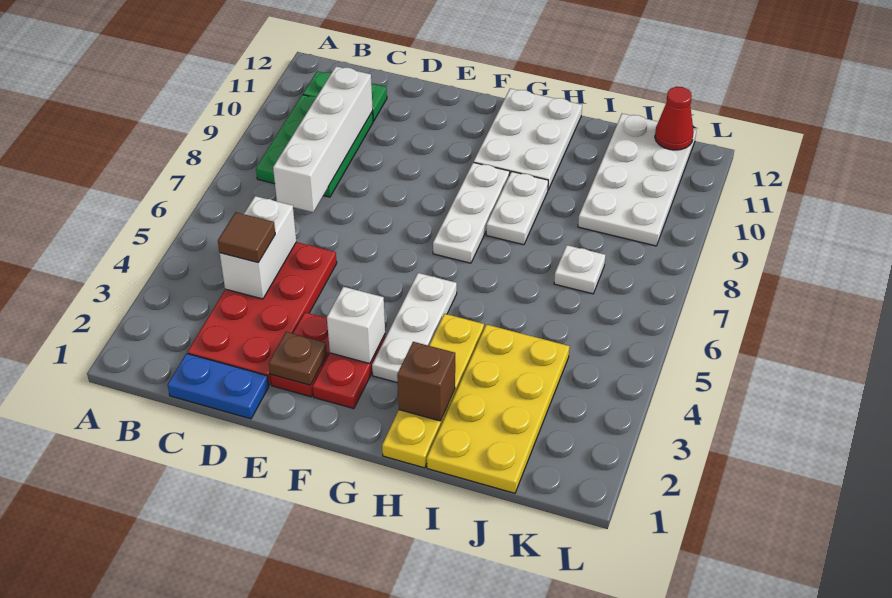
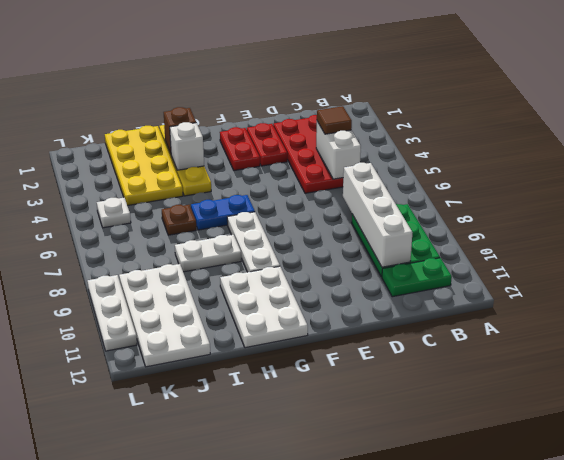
blue 1x2 plate [168,353,269,419] -> blue 1x2 plate moved to [191,195,255,230]
brown 1x1 plate [269,332,327,385] -> brown 1x1 plate moved to [162,205,196,235]
white 1x1 brick [327,287,385,364] -> white 1x1 brick moved to [170,122,204,170]
white 1x3 plate [372,273,457,383] -> white 1x3 plate moved to [88,275,137,351]
white 1x2 plate [486,172,548,245] -> white 1x2 plate turned to [175,235,241,272]
white 1x1 plate [554,245,605,294] -> white 1x1 plate moved to [97,198,131,228]
red 1x1 cone [655,87,694,150] -> none

